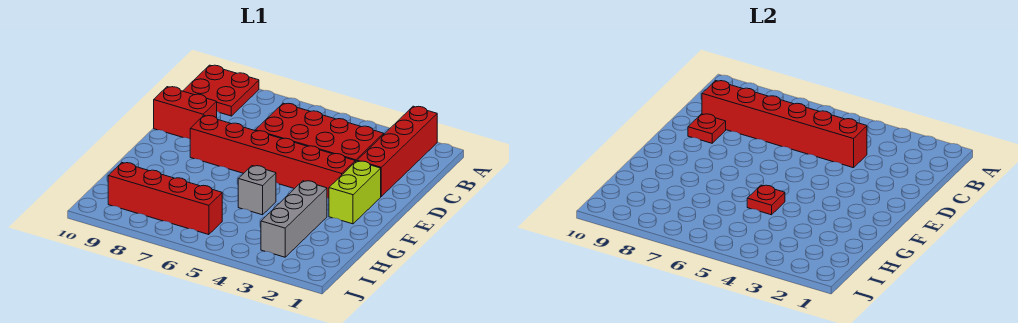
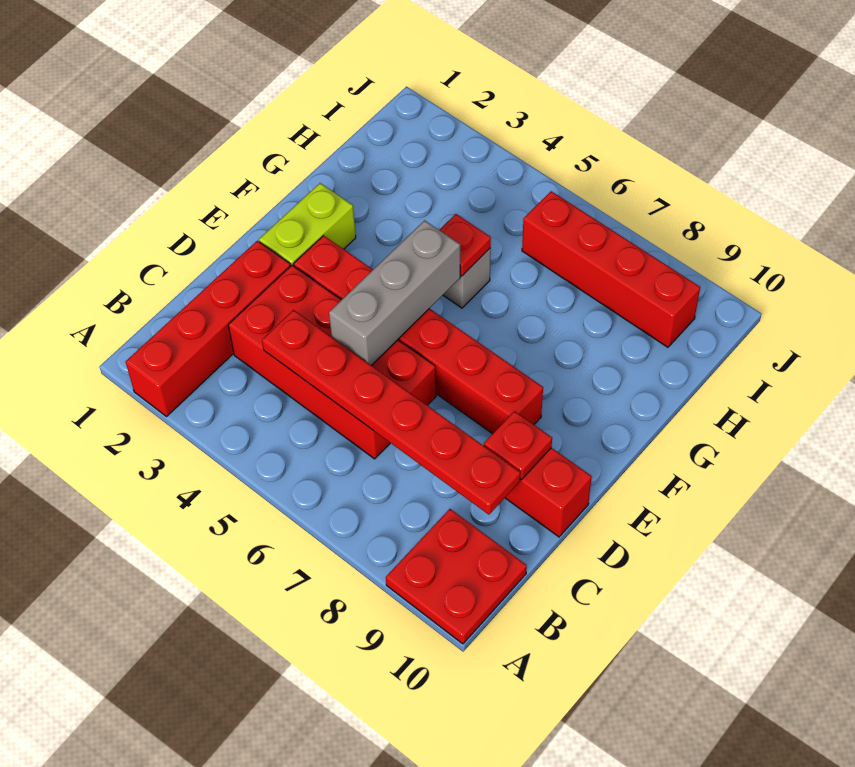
red 1x6 brick [702,81,867,168] -> red 1x6 plate [262,310,520,515]
grey 1x3 brick [261,181,327,257] -> grey 1x3 brick moved to [329,220,460,366]

